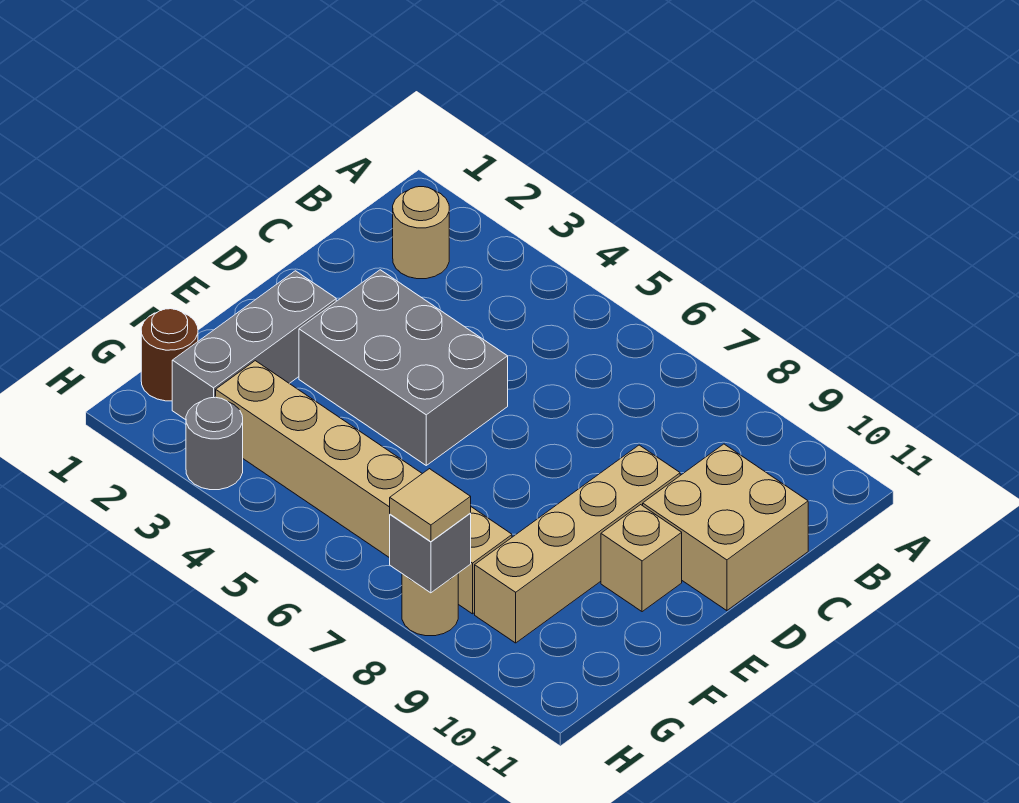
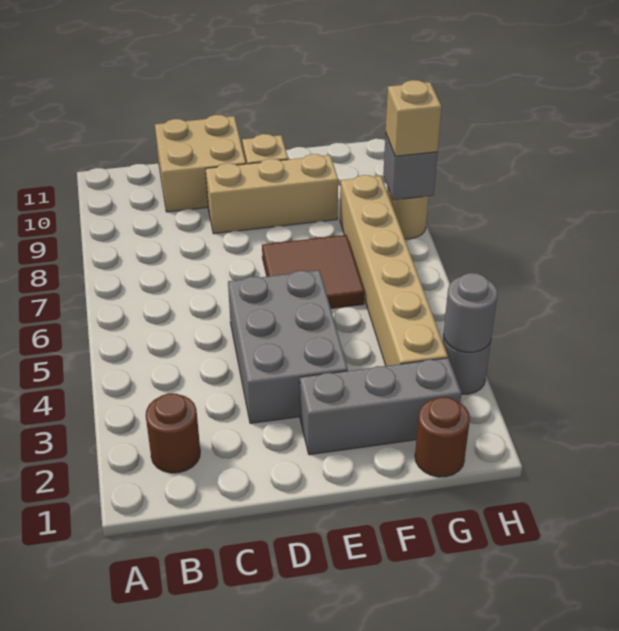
tan 1x1 round brick [393,187,449,279] -> brown 1x1 round brick [146,393,200,473]
tan 1x4 brick [475,445,680,643] -> tan 1x3 brick [206,154,338,234]
none -> brown 2x2 tile [262,235,365,308]
none -> grey 1x1 round brick [443,273,498,352]
tan 1x1 tile [390,469,471,542] -> tan 1x1 brick [386,80,442,156]

